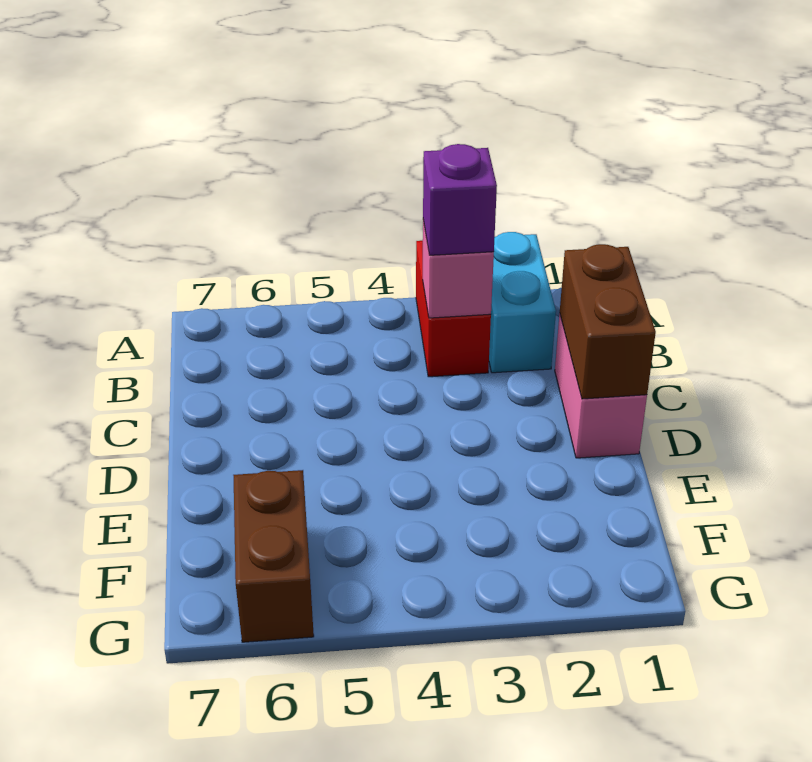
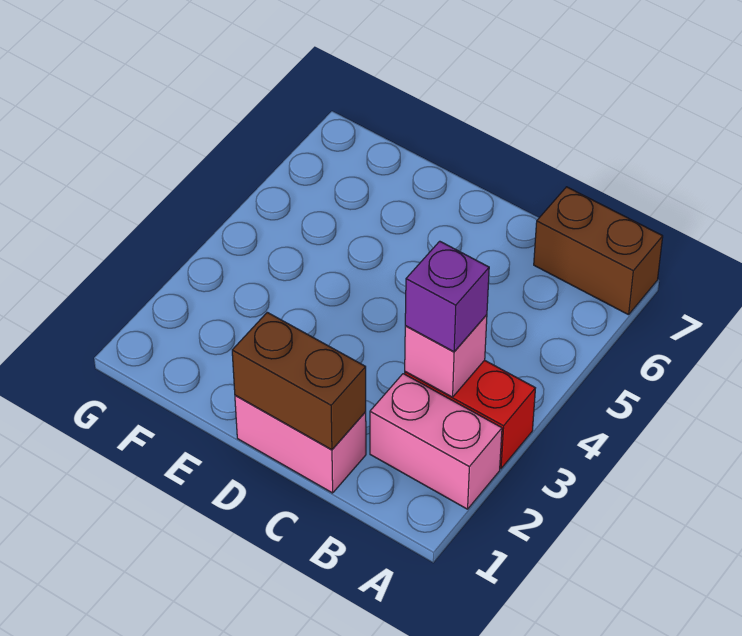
cyan 1x2 brick [489,232,556,373] -> pink 1x2 brick [370,374,502,509]
brown 1x2 brick [233,470,314,642] -> brown 1x2 brick moved to [534,187,663,315]

